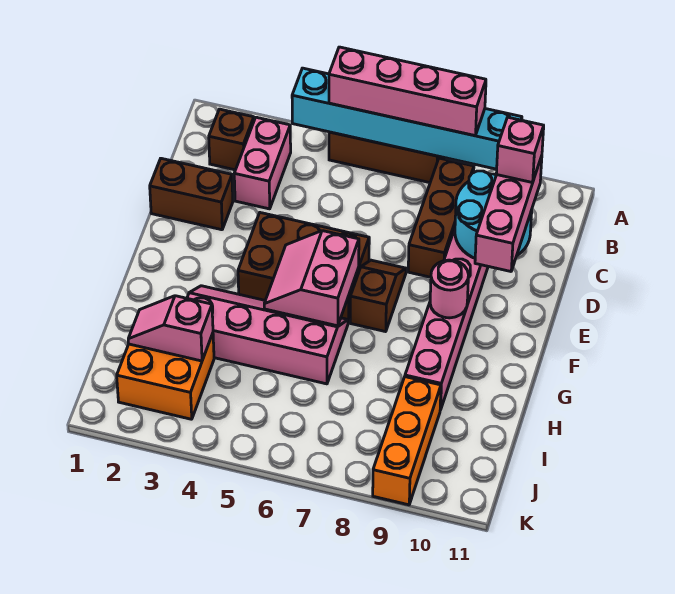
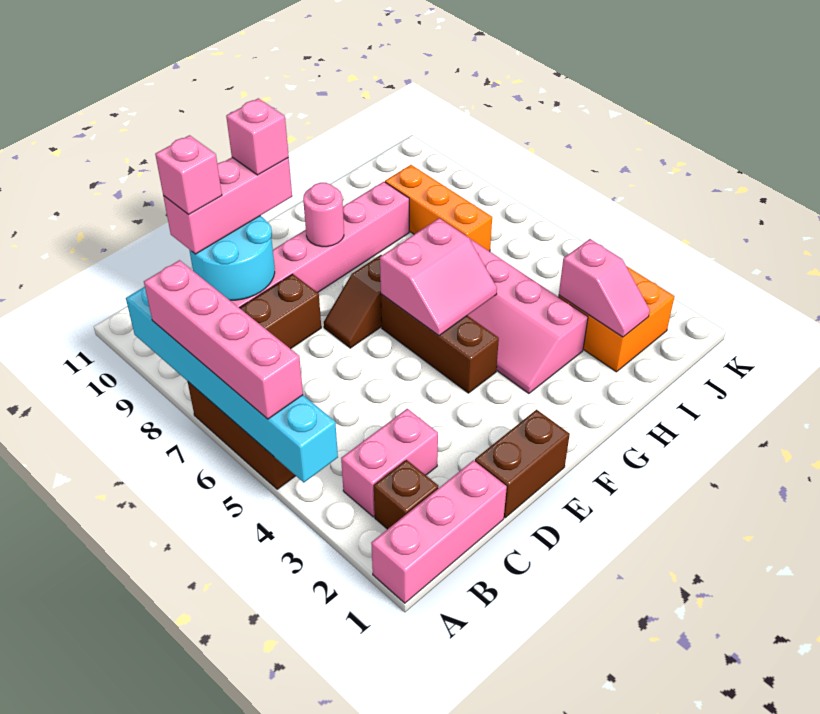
none -> pink 1x3 brick [371,460,507,603]
brown 1x2 brick [150,158,233,230] -> brown 1x2 brick turned to [475,410,570,518]
brown 2x3 brick [238,213,369,323] -> brown 1x3 brick [381,294,499,393]
none -> pink 1x1 brick [226,98,289,175]
orange 1x3 brick [373,377,441,505] -> orange 1x3 brick turned to [385,165,492,251]

